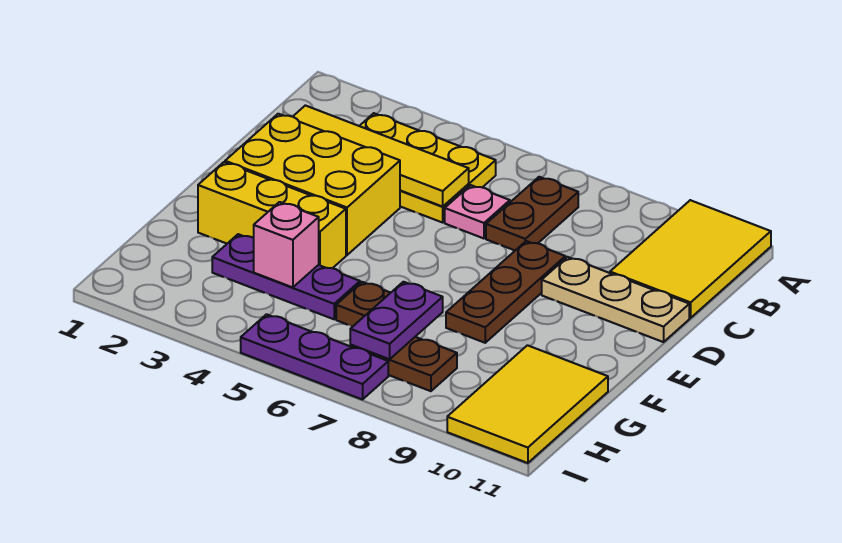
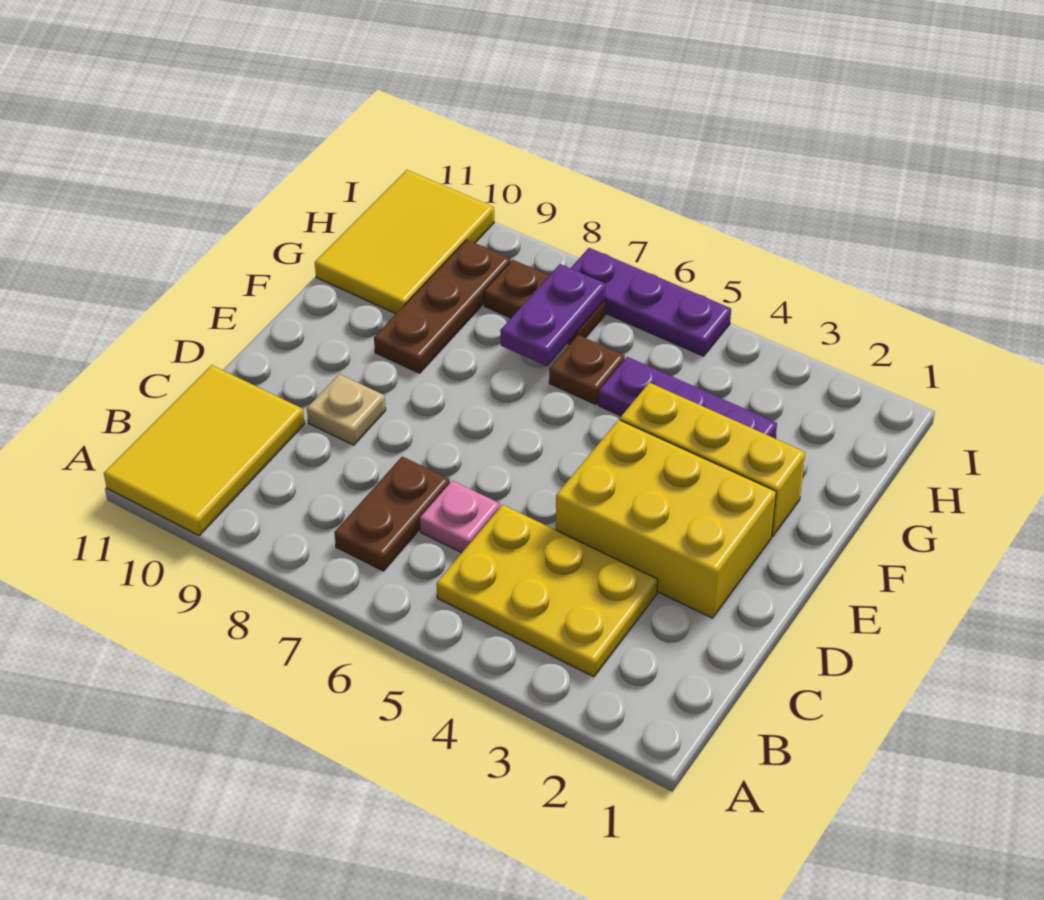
yellow 1x4 tile [293,105,469,207] -> none
brown 1x3 plate [446,241,565,343] -> brown 1x3 plate moved to [374,240,511,373]
tan 1x3 plate [542,257,689,342] -> tan 1x1 plate [307,374,386,445]
pink 1x1 brick [254,202,319,287] -> none

